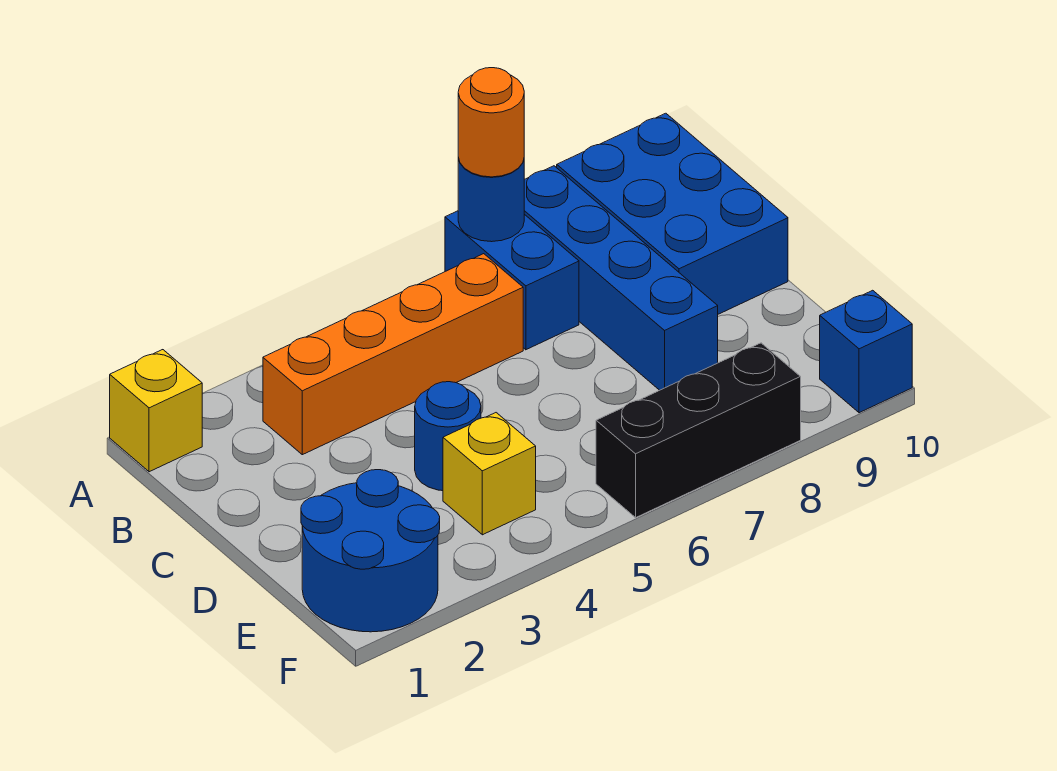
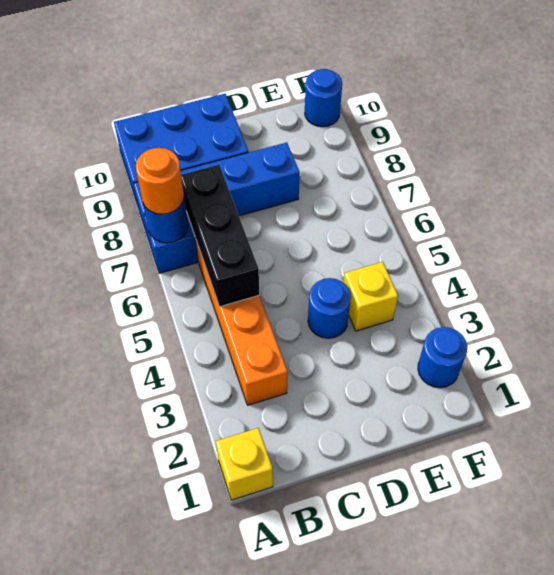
blue 2x2 round brick [301,470,440,632] -> blue 1x1 round brick [418,327,467,388]
black 1x3 brick [596,343,801,518] -> black 1x3 brick moved to [181,165,259,307]
blue 1x1 brick [820,290,912,413] -> blue 1x1 round brick [305,69,342,127]

